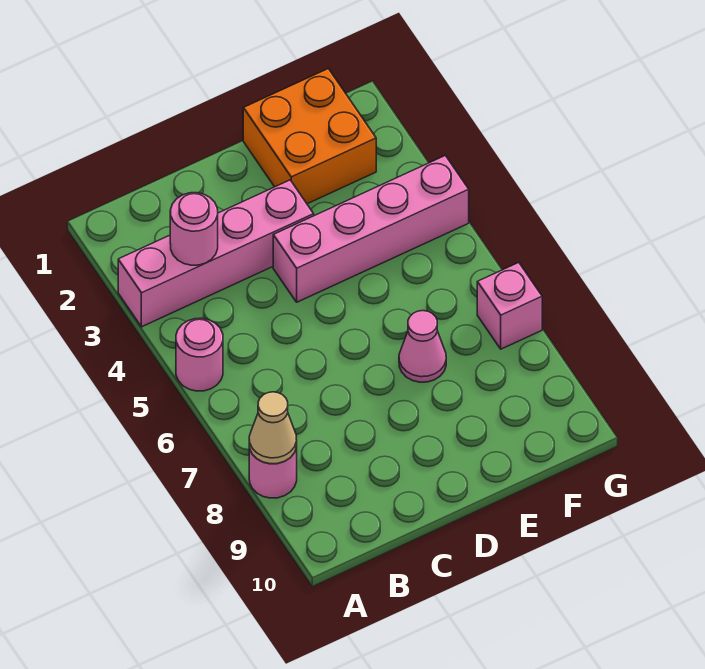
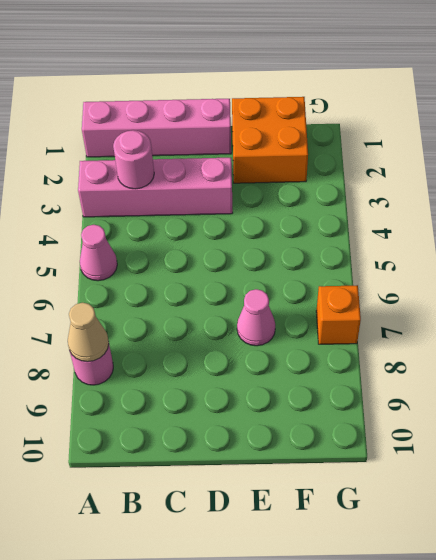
pink 1x1 round brick [176,318,223,391] -> pink 1x1 cone [80,225,117,281]
pink 1x4 brick [273,156,469,302] -> pink 1x4 brick moved to [82,99,231,157]
pink 1x1 brick [477,263,542,349] -> orange 1x1 brick [316,285,361,344]

